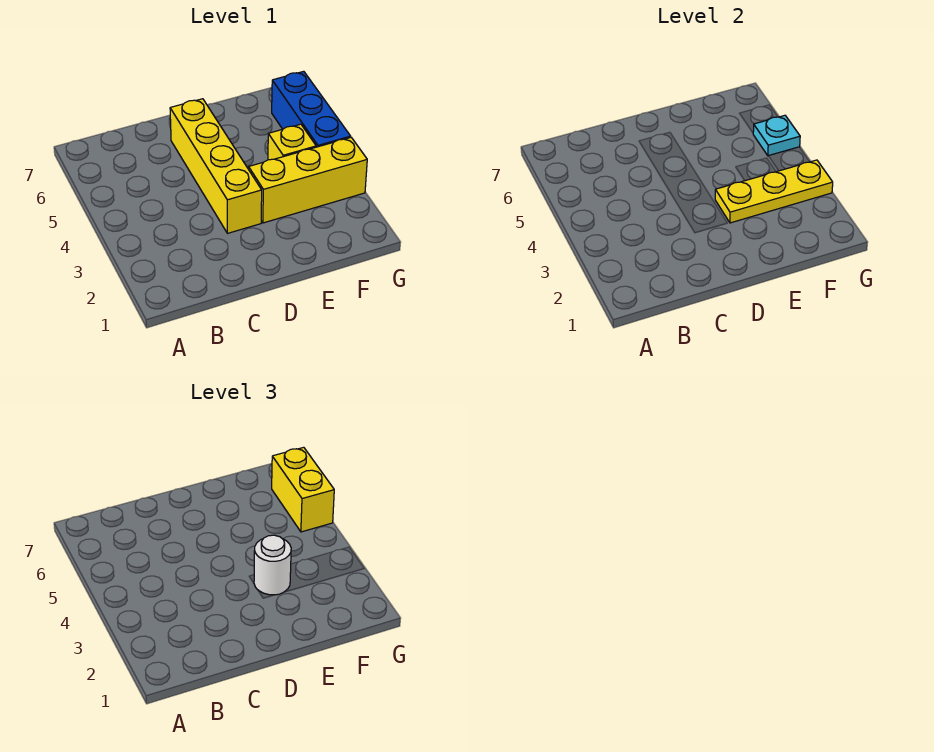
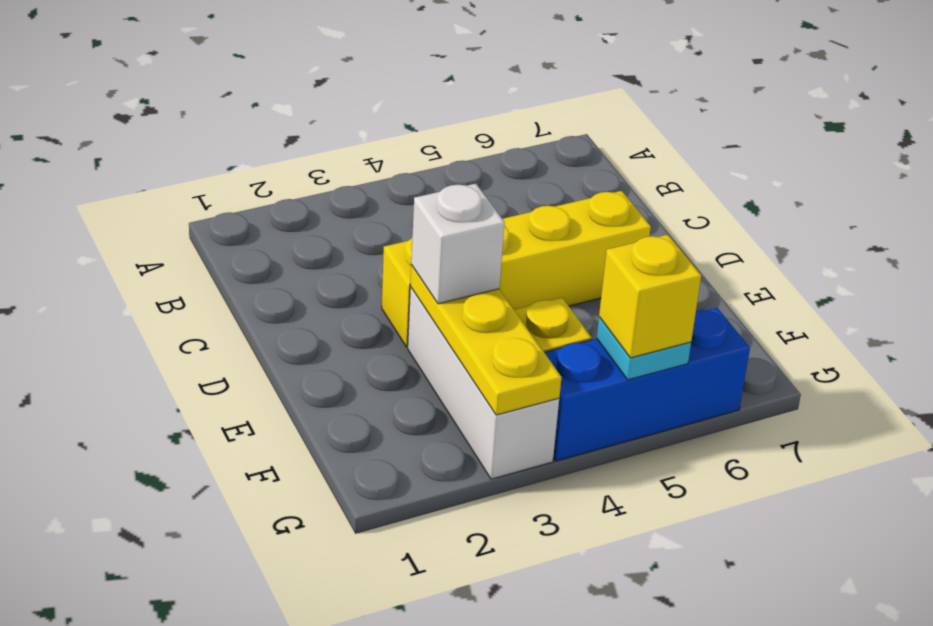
yellow 1x3 brick [249,138,367,223] -> white 1x3 brick [408,287,559,479]
white 1x1 round brick [254,535,291,595] -> white 1x1 brick [411,184,505,304]
yellow 1x2 brick [272,447,334,532] -> yellow 1x1 brick [599,235,701,358]

